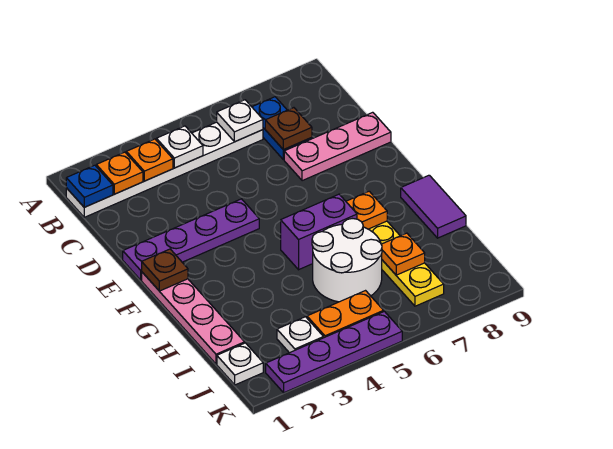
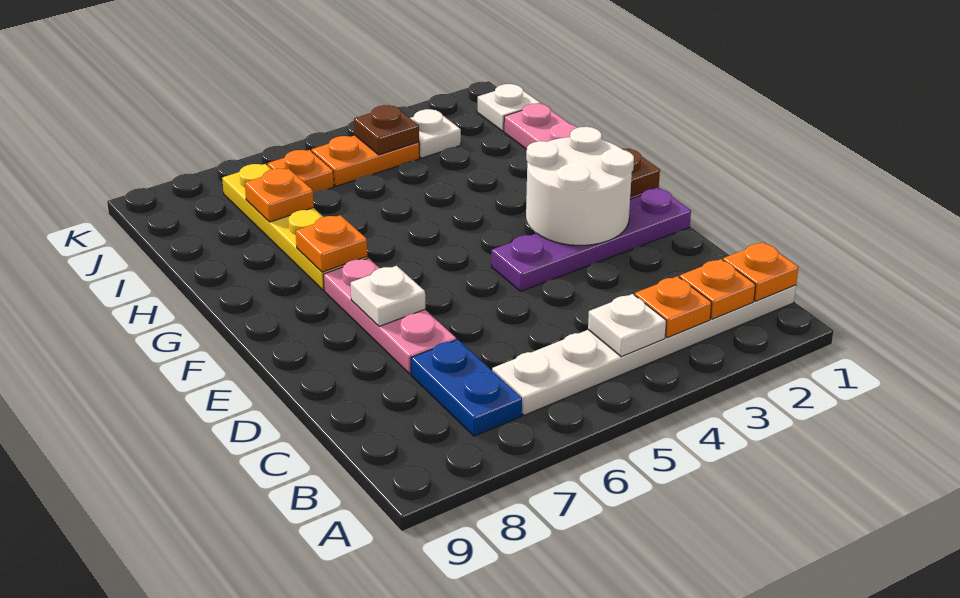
blue 1x1 plate [66,165,113,207] -> orange 1x1 plate [723,242,798,301]
white 1x1 plate [217,100,263,142] -> white 1x1 plate moved to [351,266,425,326]
brown 1x1 plate [265,108,312,150] -> brown 1x1 plate moved to [354,105,419,155]
pink 1x3 plate [284,112,391,181] -> pink 1x3 plate turned to [323,258,456,374]
purple 1x2 brick [281,194,357,270] -> none
purple 1x2 tile [401,175,466,238] -> none
white 2x2 round brick [312,219,382,302] -> white 2x2 round brick moved to [526,127,634,245]
none -> orange 1x1 plate [267,150,334,193]
purple 1x4 plate [266,311,402,393] -> none

